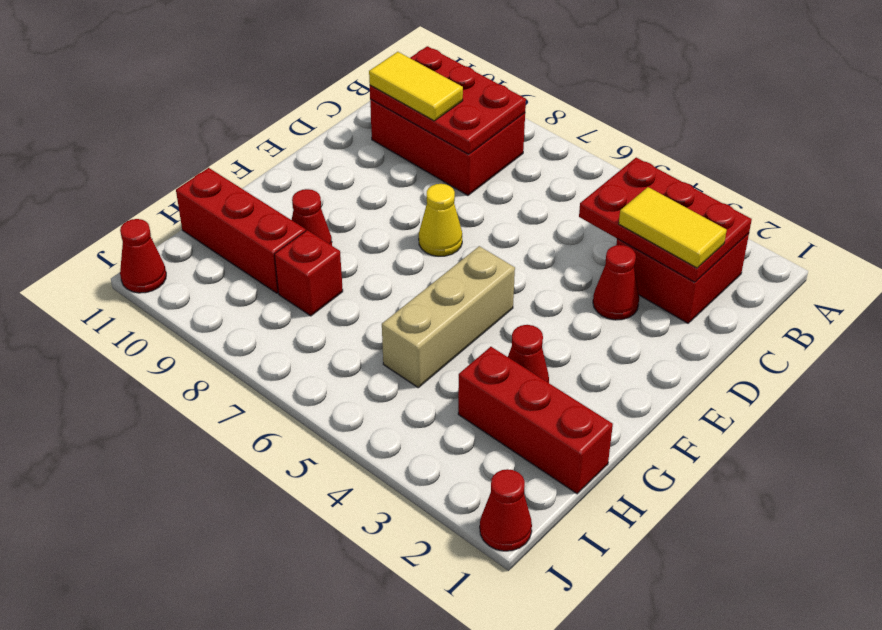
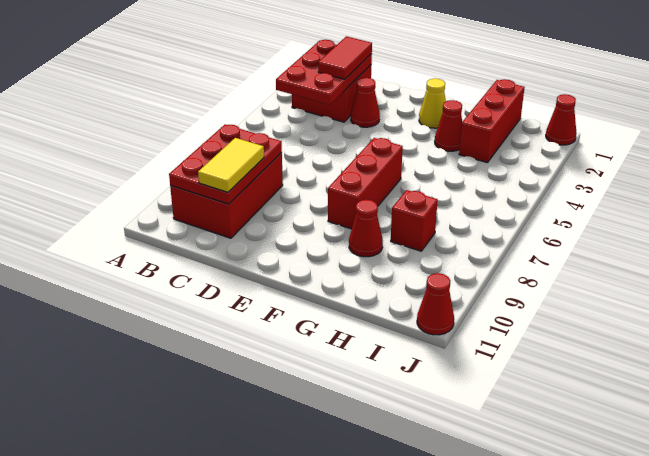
yellow 1x2 tile [619,187,727,268] -> red 1x2 tile [318,36,372,79]
yellow 1x1 cone [419,184,462,256] -> yellow 1x1 cone moved to [419,79,446,128]
tan 1x3 brick [382,246,515,388] -> none
red 1x3 brick [176,168,306,293] -> red 1x3 brick moved to [328,138,403,229]

